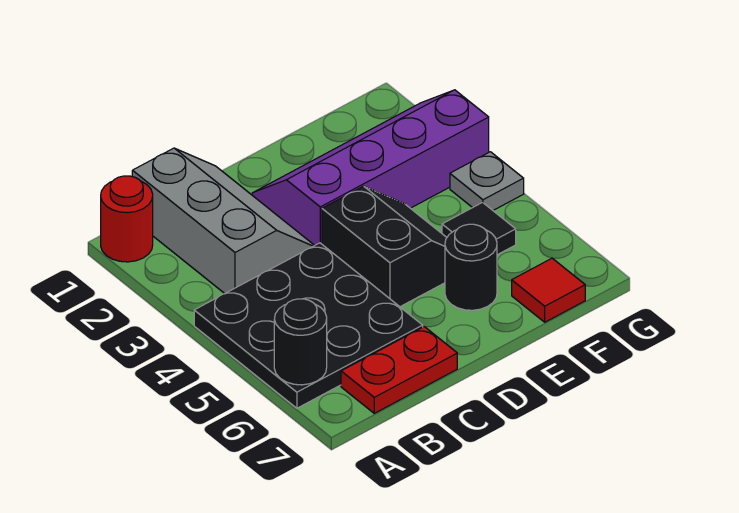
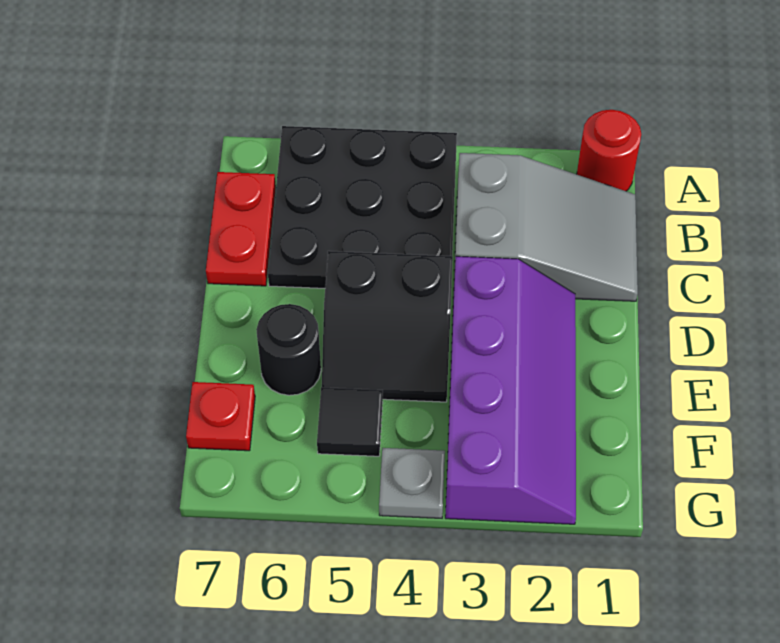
black 1x1 round brick [274,299,327,385] -> none
grey 2x3 slope [132,148,315,294] -> grey 2x3 slope turned to [454,153,638,301]
red 1x1 tile [512,258,585,322] -> red 1x1 plate [186,382,255,451]

